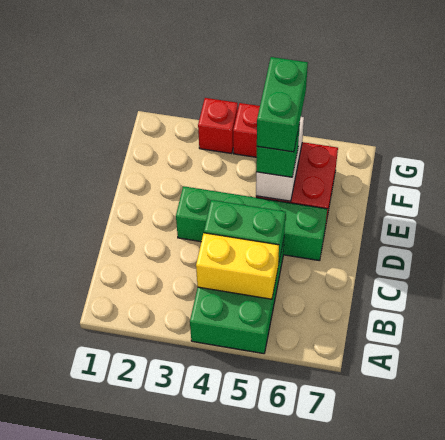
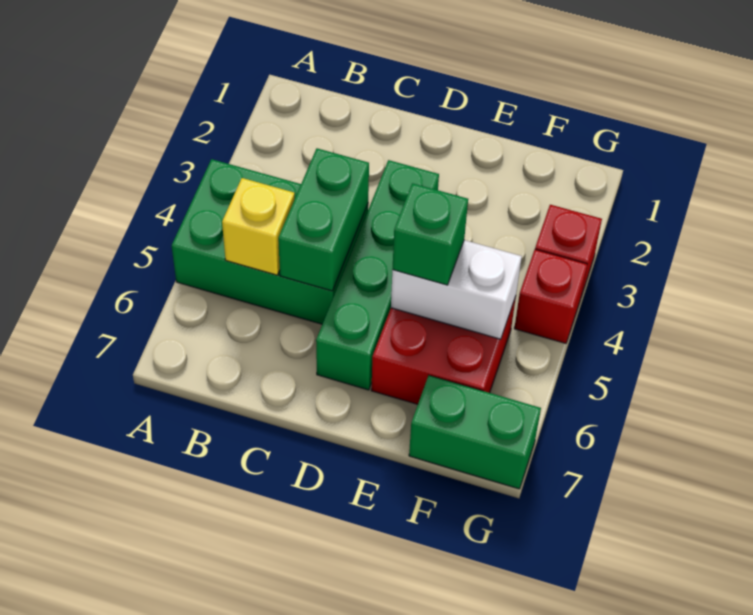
yellow 1x2 brick [196,233,279,299] -> yellow 1x1 brick [222,178,295,275]
green 1x2 brick [257,57,308,152] -> green 1x2 brick moved to [409,375,541,489]

